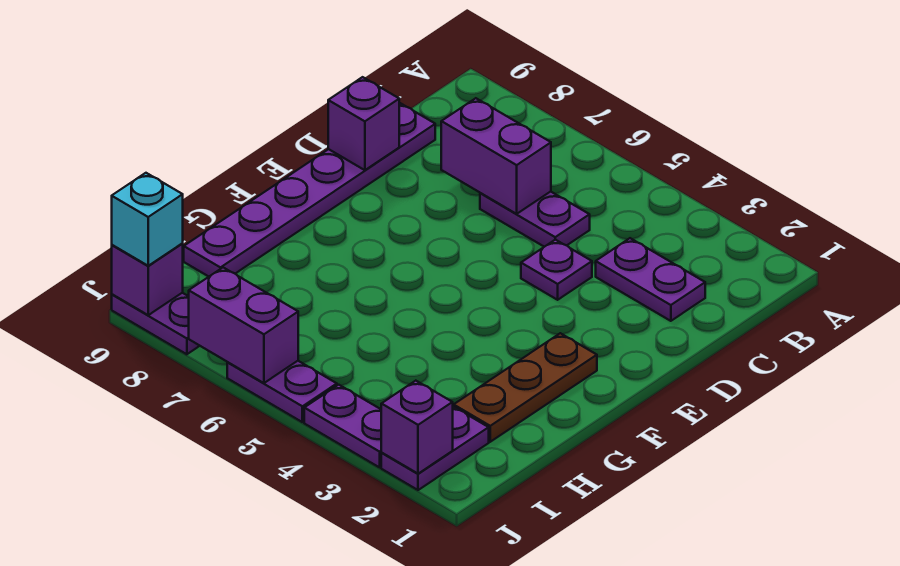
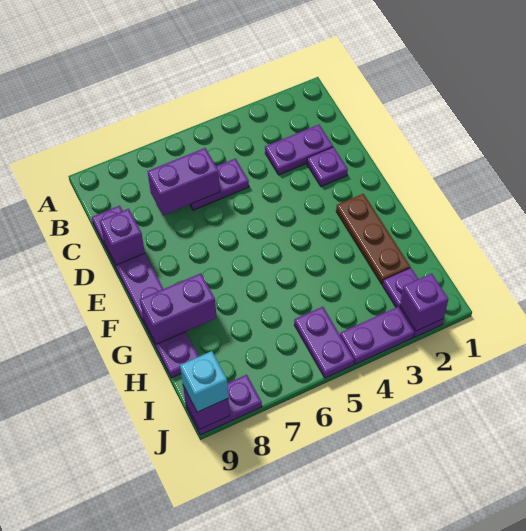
purple 1x1 plate [521,240,592,300] -> purple 1x1 plate moved to [307,147,348,186]
purple 1x2 plate [227,361,337,422] -> purple 1x2 plate turned to [294,307,354,378]
purple 1x2 brick [189,268,298,383] -> purple 1x2 brick moved to [140,273,217,344]

